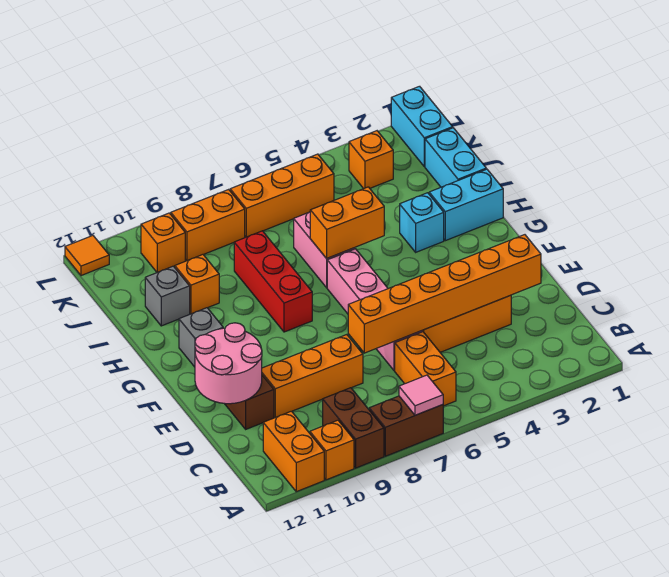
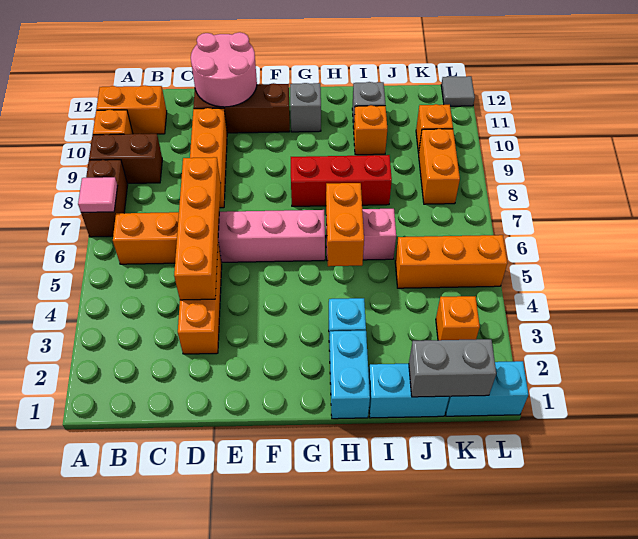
orange 1x6 brick [348,235,541,353] -> orange 1x4 brick [174,157,221,300]
none -> grey 1x2 brick [409,339,496,397]
orange 1x3 brick [230,154,334,237] -> orange 1x3 brick turned to [395,235,507,288]
orange 1x1 tile [65,236,109,276] -> grey 1x1 tile [441,76,475,106]

